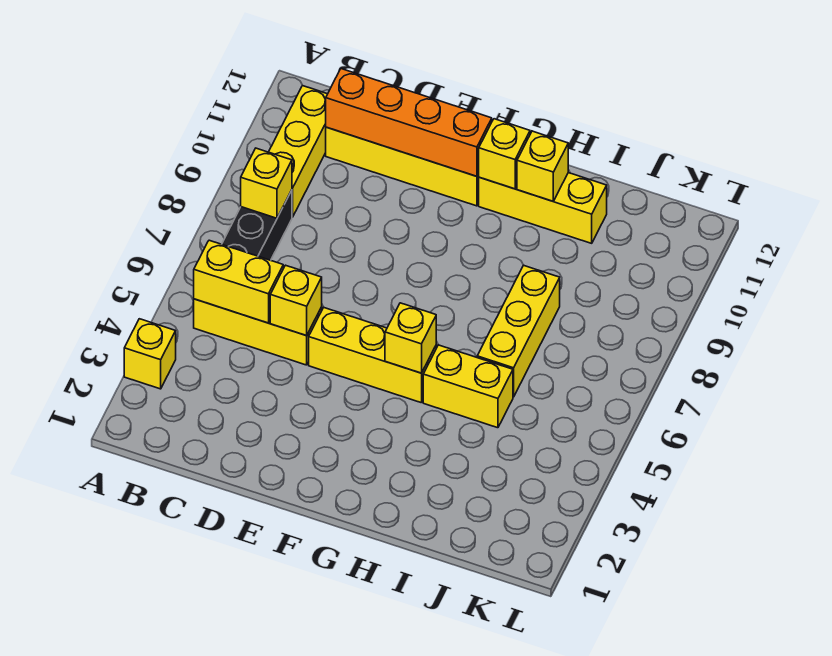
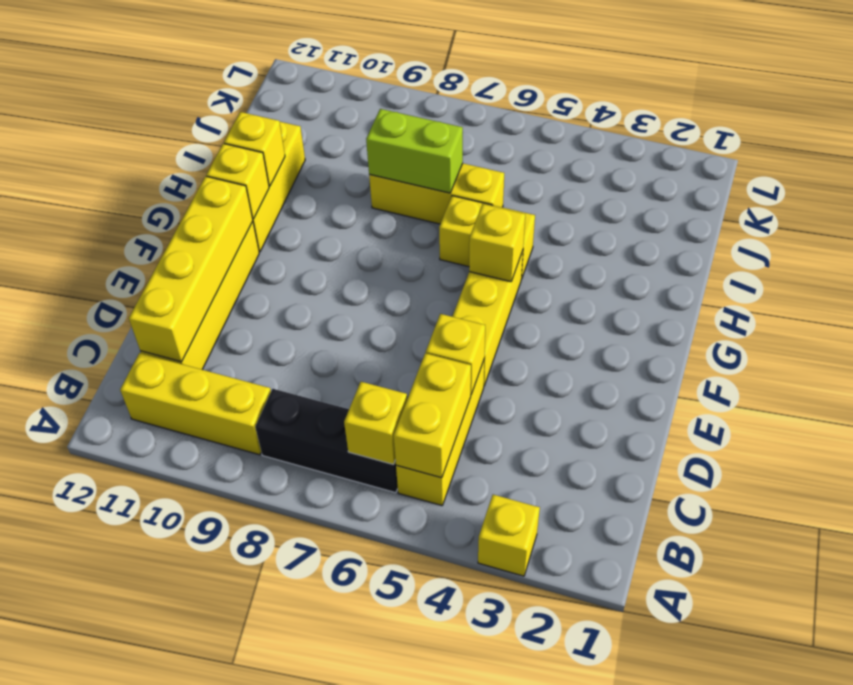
yellow 1x1 brick [241,148,292,218] -> yellow 1x1 brick moved to [344,382,407,465]
orange 1x4 brick [326,69,492,176] -> yellow 1x4 brick [129,176,253,362]
yellow 1x2 brick [423,345,513,428] -> yellow 1x2 brick turned to [439,196,535,279]
none -> lime 1x2 brick [366,109,463,193]

